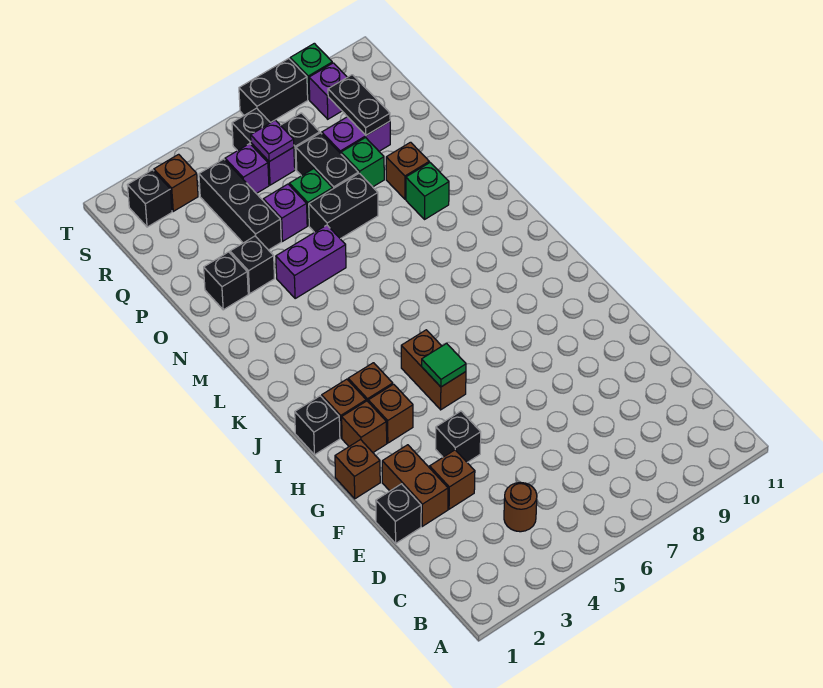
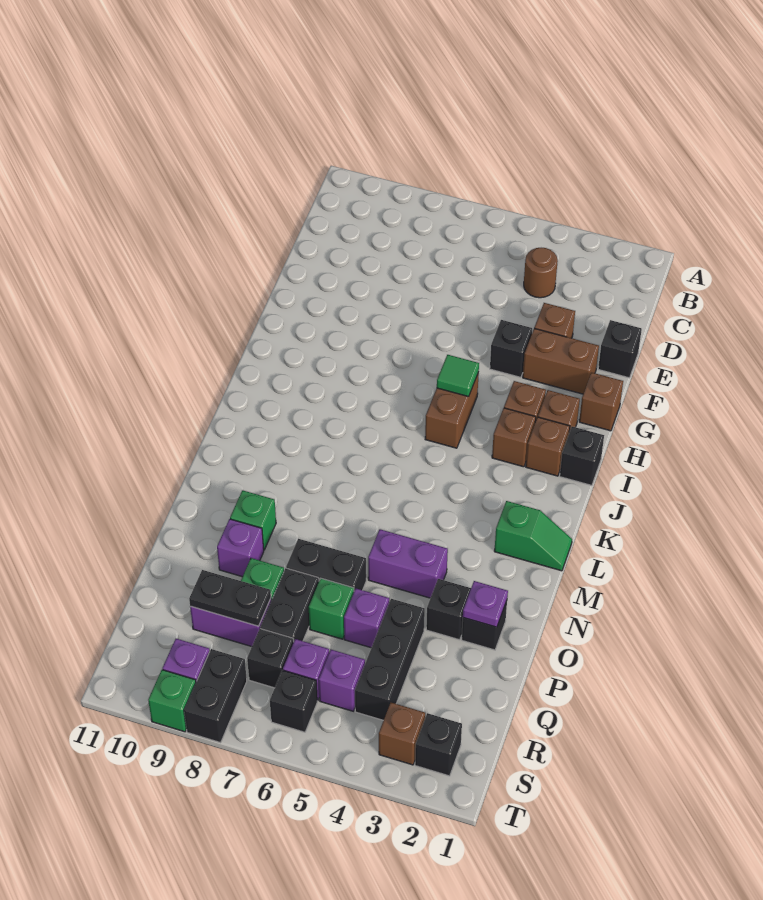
brown 1x2 brick [382,445,448,526] -> brown 1x2 brick turned to [523,328,599,394]
none -> green 1x2 slope [494,501,572,571]
brown 1x1 brick [386,142,429,199] -> purple 1x1 brick [217,519,264,577]
black 1x2 plate [328,75,390,135] -> black 1x2 plate turned to [189,570,271,626]
purple 1x1 plate [251,120,294,161] -> purple 1x1 plate moved to [463,581,508,627]
black 1x2 brick [239,58,308,123] -> black 1x2 brick turned to [184,649,247,743]

